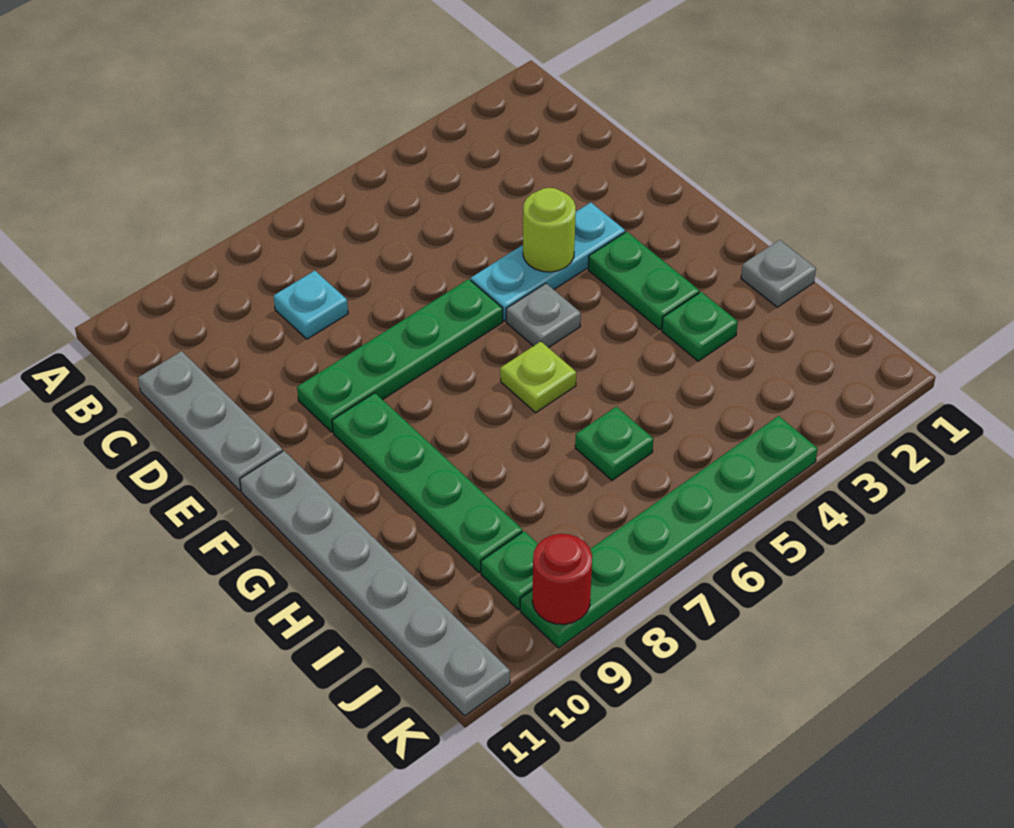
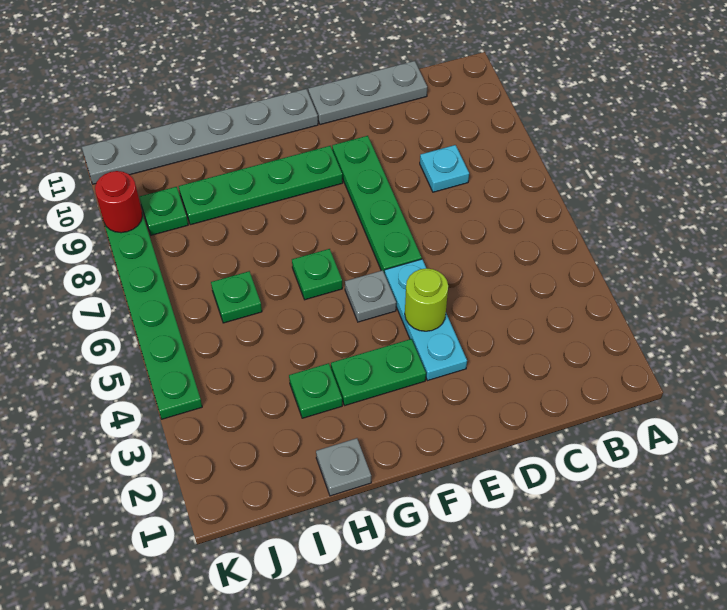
lime 1x1 plate [500,341,576,413] -> green 1x1 plate [292,249,342,300]

